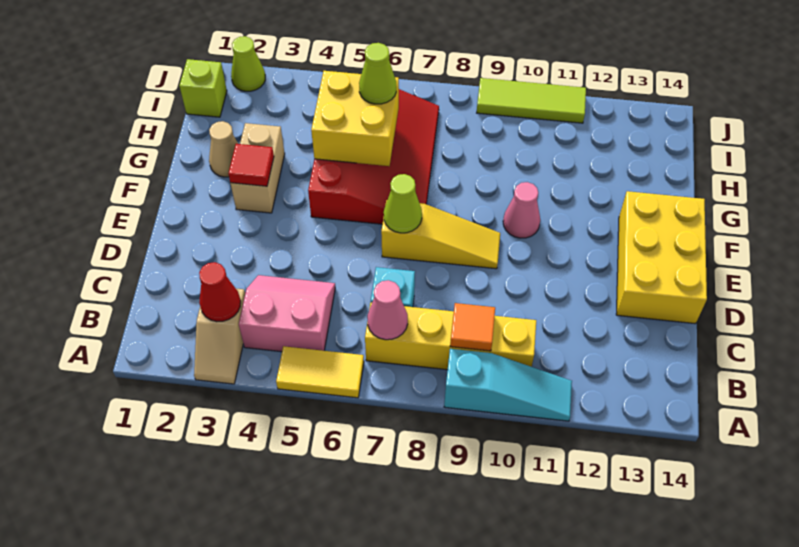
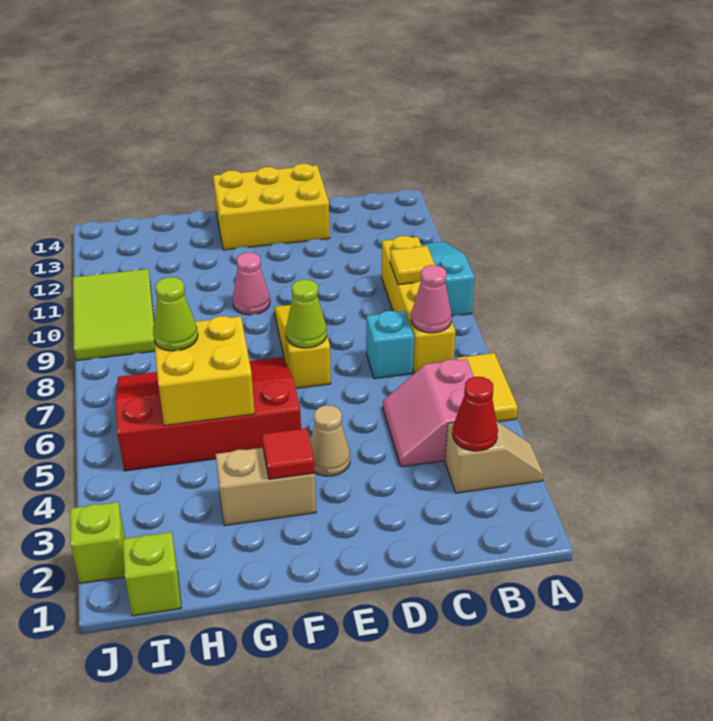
orange 1x1 tile [450,303,495,351] -> yellow 1x1 tile [390,246,435,285]
tan 1x1 cone [209,121,238,177] -> tan 1x1 cone moved to [310,405,350,476]
lime 1x1 cone [231,36,265,91] -> lime 1x1 brick [70,502,125,583]
lime 1x3 tile [477,78,586,123] -> lime 2x3 tile [73,269,155,361]

